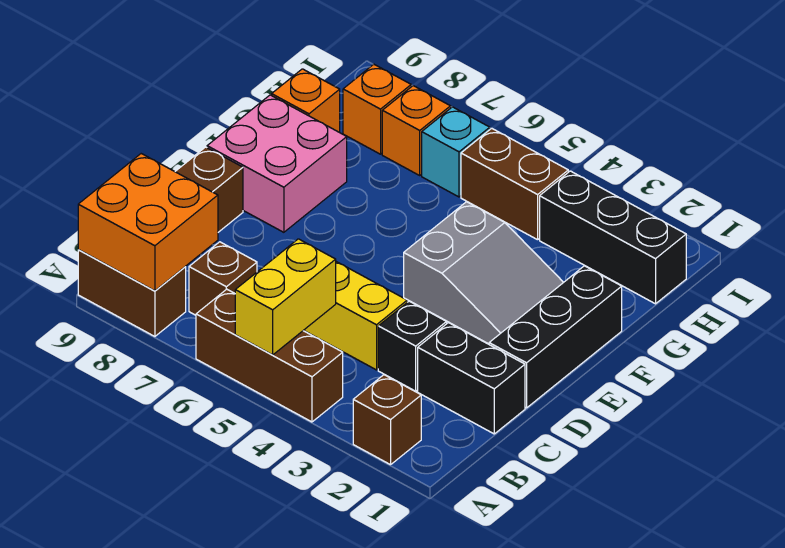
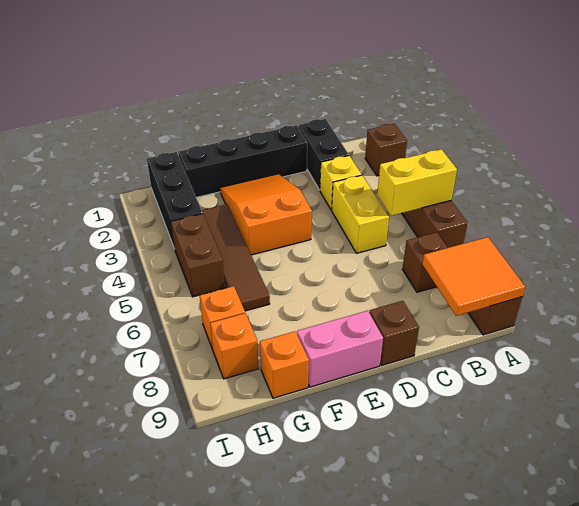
orange 2x2 brick [78,154,218,291] -> orange 2x2 tile [422,237,525,316]
black 1x1 brick [378,301,446,391] -> yellow 1x1 brick [320,156,362,210]
black 1x3 brick [489,266,622,408] -> black 1x4 brick [178,125,307,197]
grey 2x3 slope [404,202,564,344] -> orange 2x3 slope [220,174,312,255]
pink 2x2 brick [207,95,347,232] -> pink 1x2 brick [297,311,383,387]
none -> brown 1x4 tile [202,204,270,311]
cyan 1x1 brick [422,107,490,197] -> none

